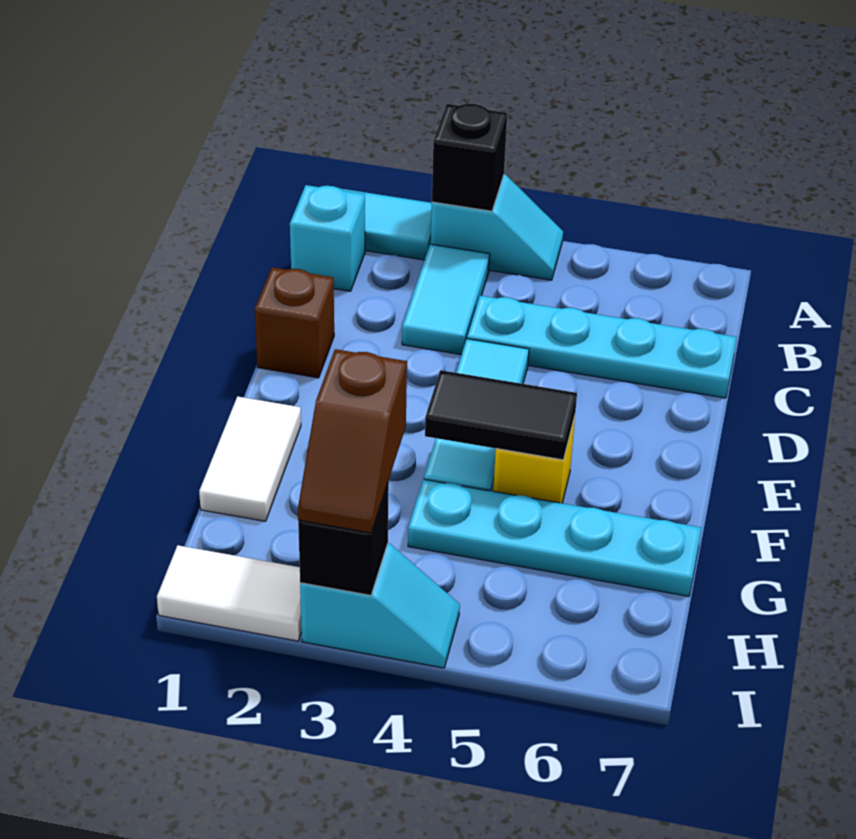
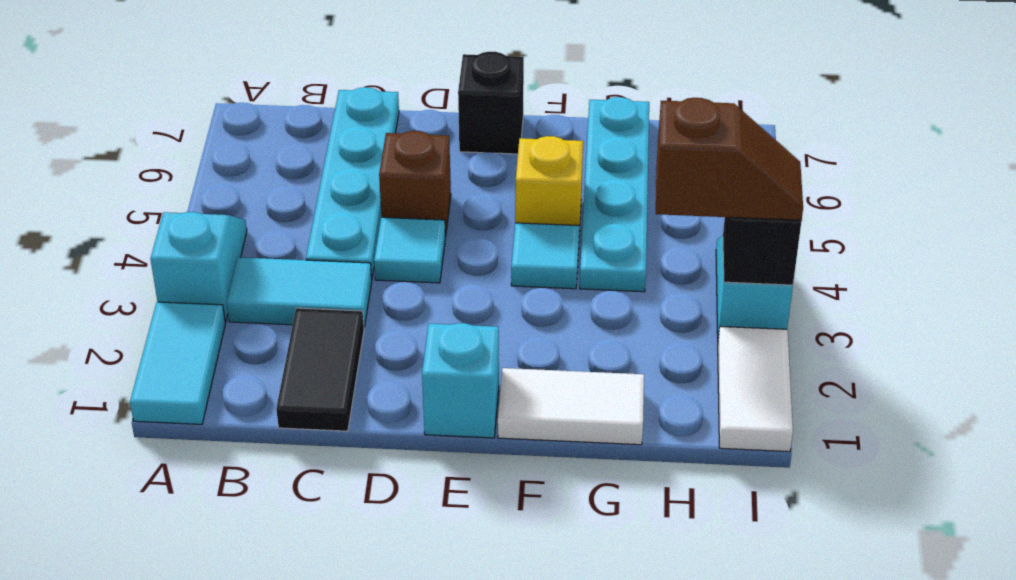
black 1x1 brick [432,104,507,211] -> black 1x1 brick moved to [458,52,524,154]
cyan 1x1 brick [290,185,365,291] -> cyan 1x1 brick moved to [422,323,499,438]
brown 1x1 brick [255,267,334,378] -> brown 1x1 brick moved to [379,131,451,237]
black 1x2 tile [425,370,577,460] -> black 1x2 tile moved to [276,308,364,431]

